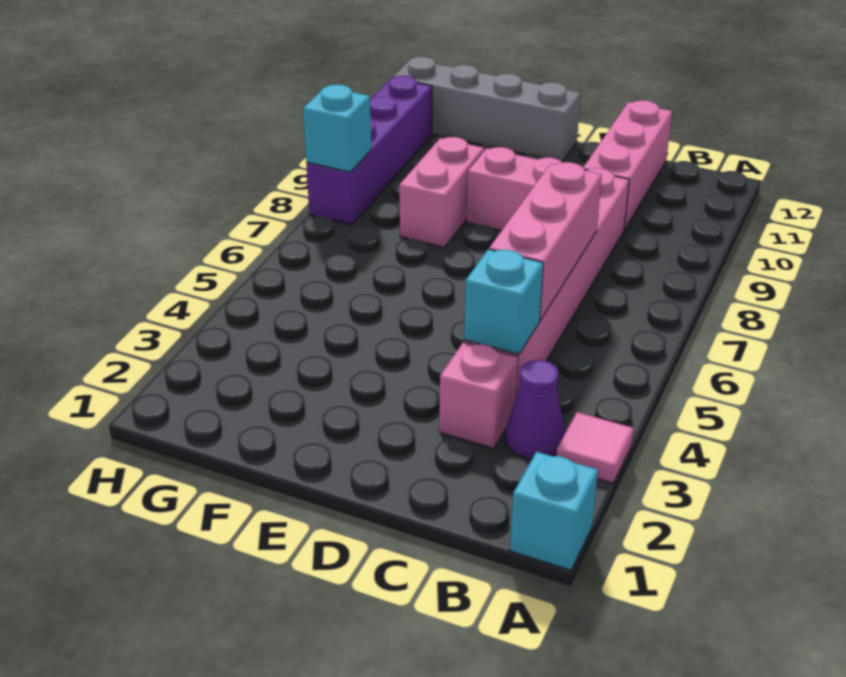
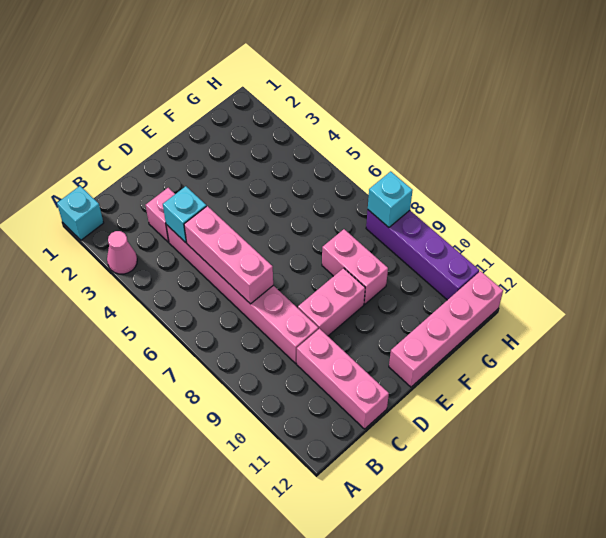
pink 1x1 tile [556,412,634,483] -> pink 1x1 cone [107,231,137,274]
purple 1x1 cone [505,360,565,459] -> none
grey 1x4 brick [393,57,581,162] -> pink 1x4 brick [389,271,503,387]

